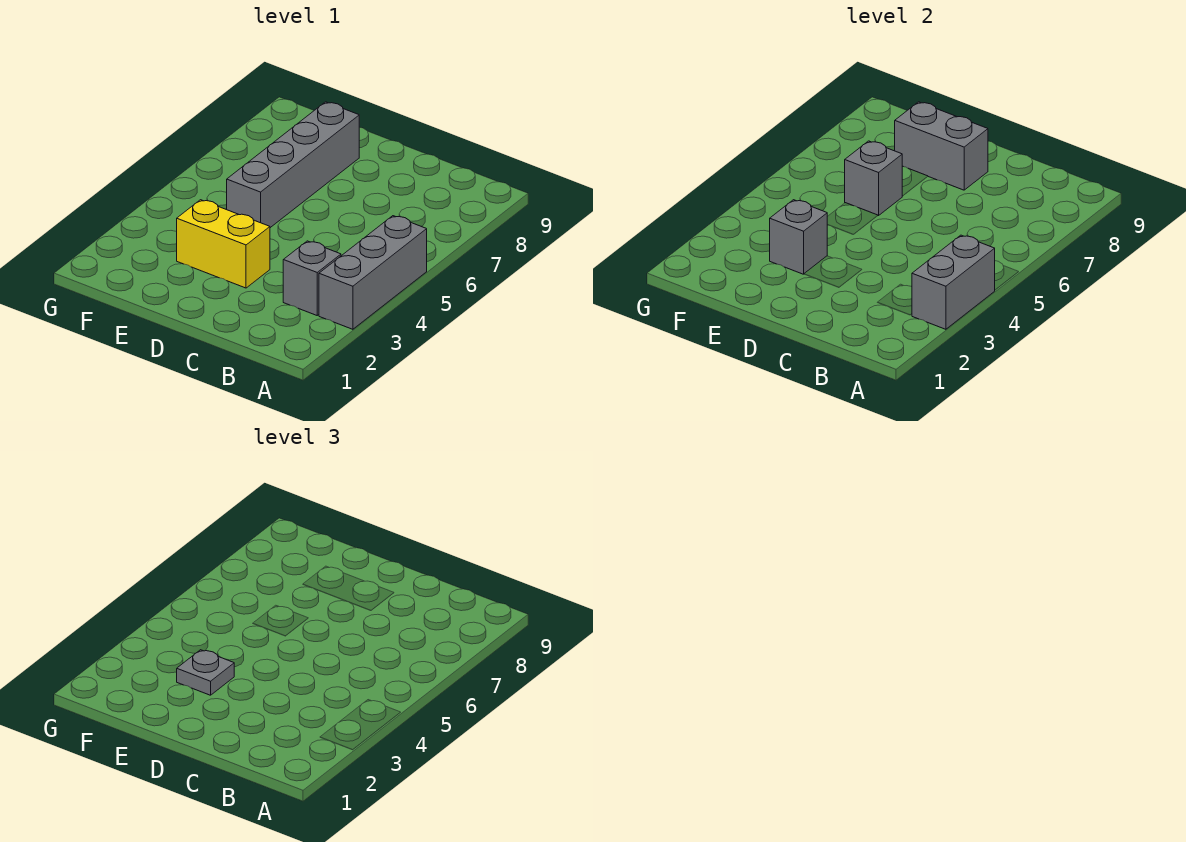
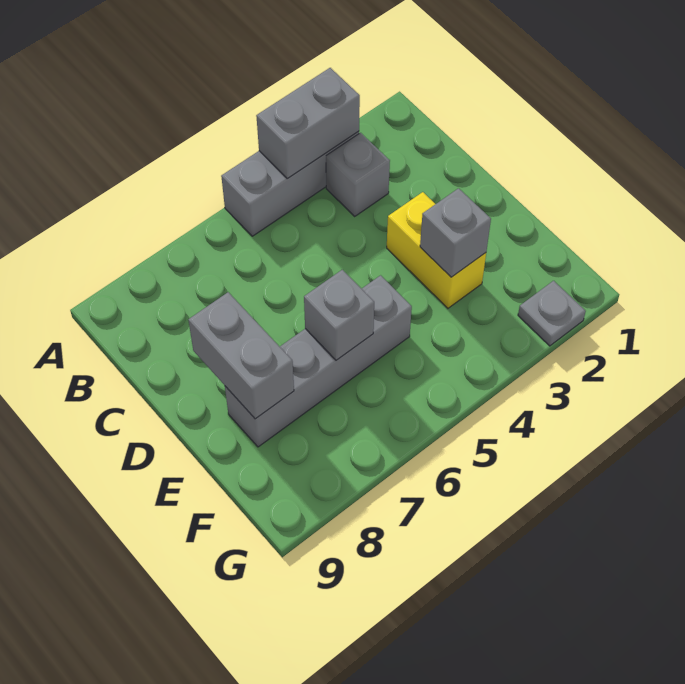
grey 1x1 plate [177,650,234,695] -> grey 1x1 plate moved to [518,281,586,346]

